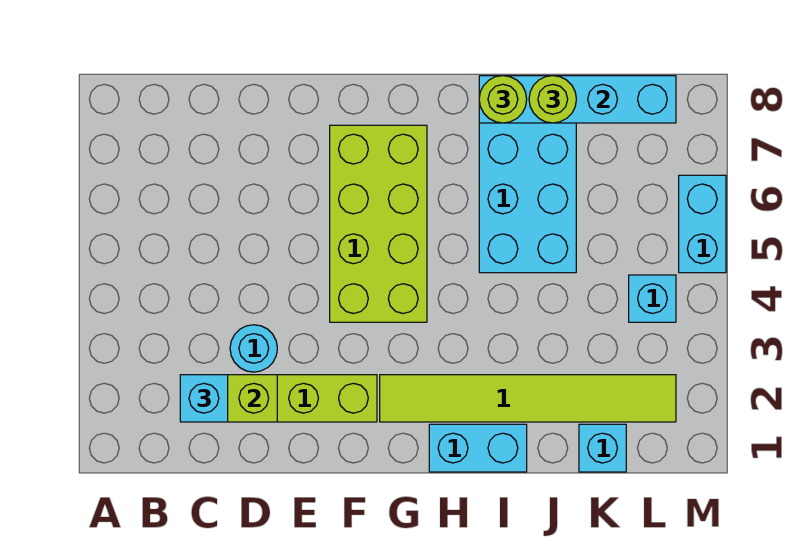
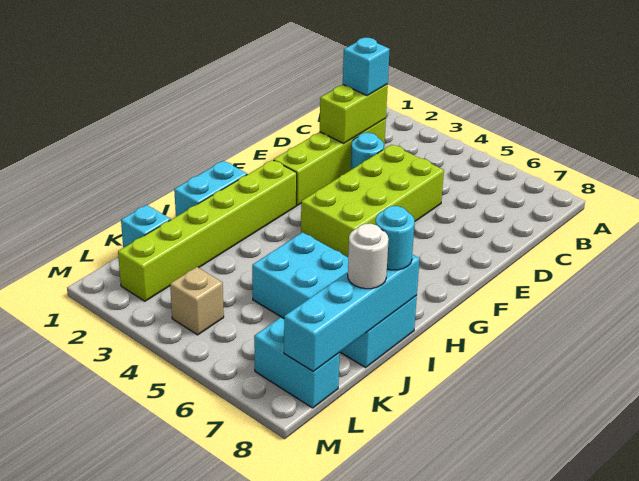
lime 2x4 brick [330,125,427,322] -> lime 2x4 brick turned to [301,145,444,257]
lime 1x6 tile [380,375,676,422] -> lime 1x6 brick [118,160,297,301]
lime 1x1 round brick [479,76,527,123] -> cyan 1x1 round brick [375,206,415,270]
lime 1x1 round brick [529,76,576,123] -> white 1x1 round brick [348,224,389,289]
cyan 1x1 brick [629,275,676,322] -> tan 1x1 brick [170,267,224,335]
cyan 1x2 brick [679,175,726,273] -> cyan 1x2 brick moved to [254,317,340,408]

